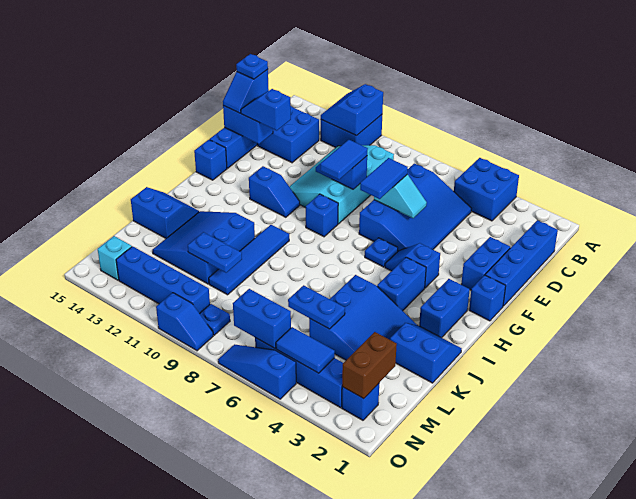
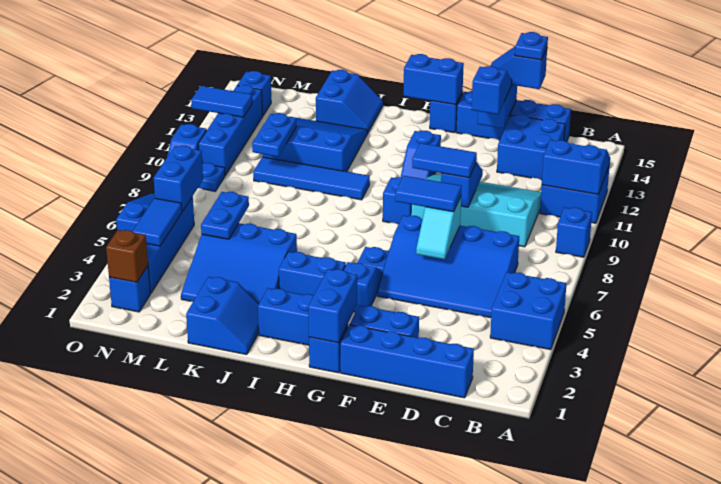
none -> blue 1x1 brick [556,207,592,257]
none -> blue 1x2 brick [308,269,357,343]
none -> blue 1x2 brick [404,54,464,105]
brown 1x2 brick [342,332,397,399] -> brown 1x1 brick [106,230,148,282]
none -> blue 1x2 tile [191,86,252,117]
cyan 1x1 brick [98,236,132,280] -> blue 1x1 brick [238,71,271,116]

